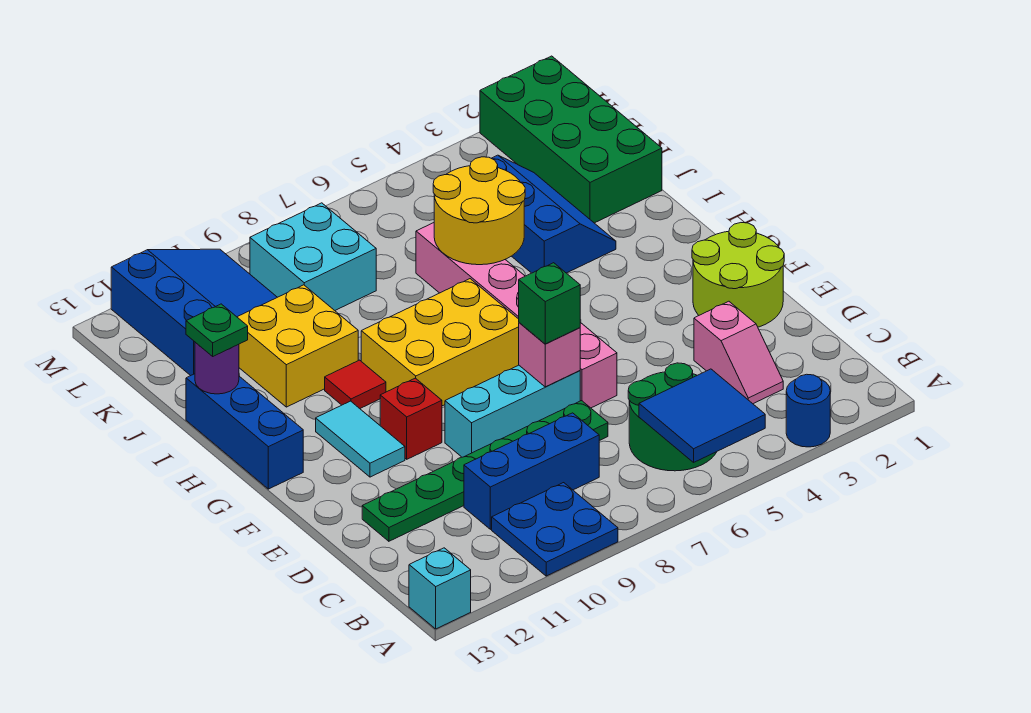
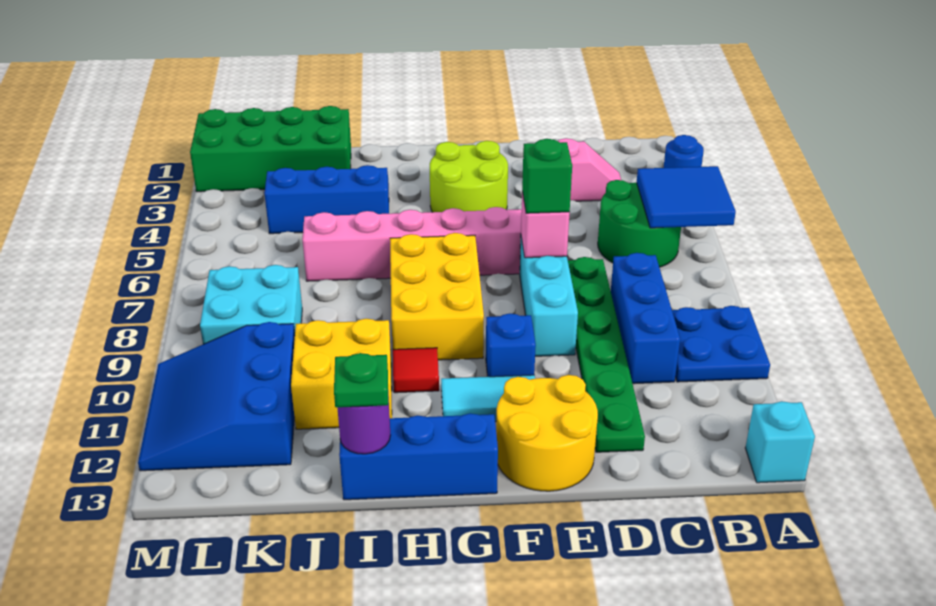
lime 2x2 round brick [692,223,784,327] -> lime 2x2 round brick moved to [430,141,508,212]
red 1x1 brick [380,378,442,459] -> blue 1x1 brick [486,313,536,377]
yellow 2x2 round brick [433,157,525,265] -> yellow 2x2 round brick moved to [496,375,598,491]
blue 3x3 slope [111,249,277,376] -> blue 3x3 slope turned to [138,322,295,471]

